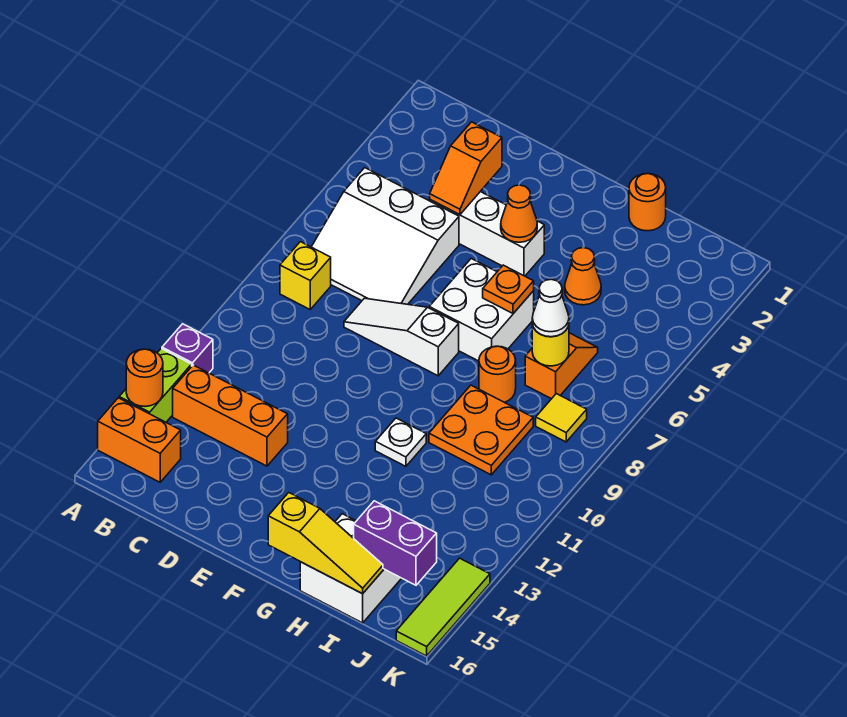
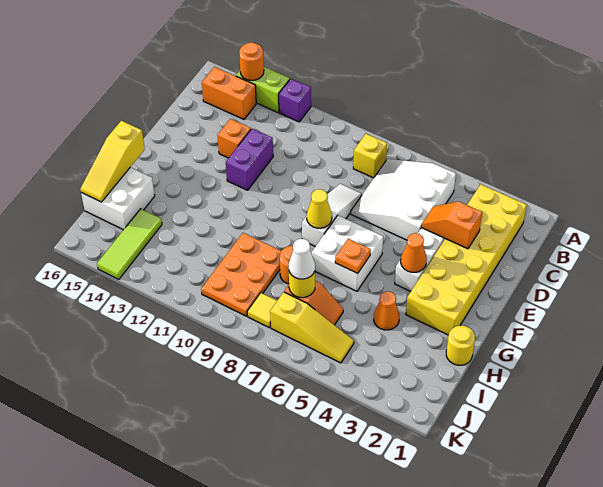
orange 1x2 brick [98,398,181,482] -> orange 1x2 brick turned to [202,67,256,119]
none -> yellow 2x6 brick [406,184,527,335]
orange 1x3 brick [173,365,288,466] -> orange 1x1 brick [217,119,251,158]
none -> yellow 1x1 cone [307,189,332,228]
white 1x1 plate [375,418,426,466] -> none
orange 1x1 round brick [629,174,666,231] -> yellow 1x1 round brick [446,326,475,365]
orange 2x2 plate [429,385,533,475] -> orange 2x3 plate [201,233,281,316]
purple 1x2 brick [354,501,437,585] -> purple 1x2 brick moved to [226,129,273,190]
none -> yellow 1x3 slope [270,292,354,363]
lime 1x3 tile [396,558,490,656] -> lime 1x3 tile turned to [97,209,162,279]

